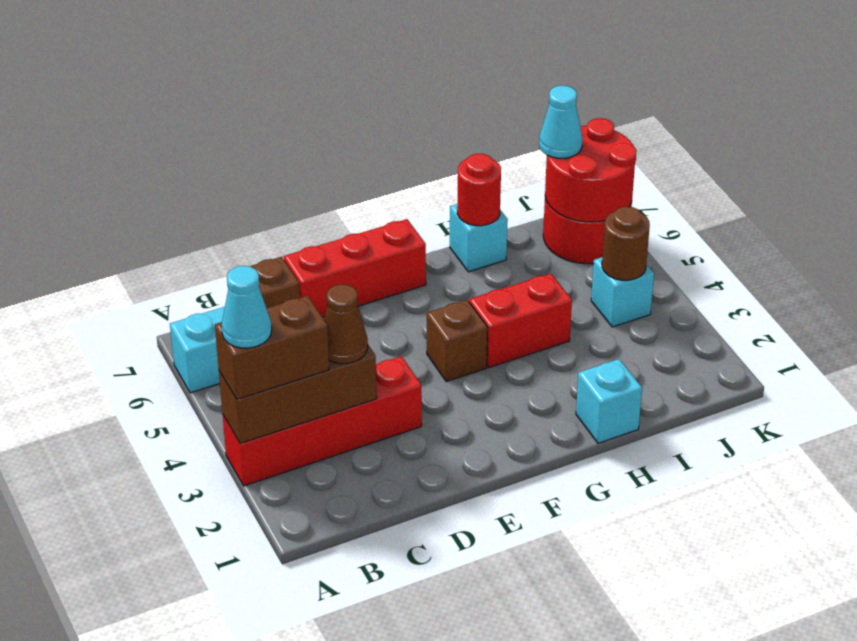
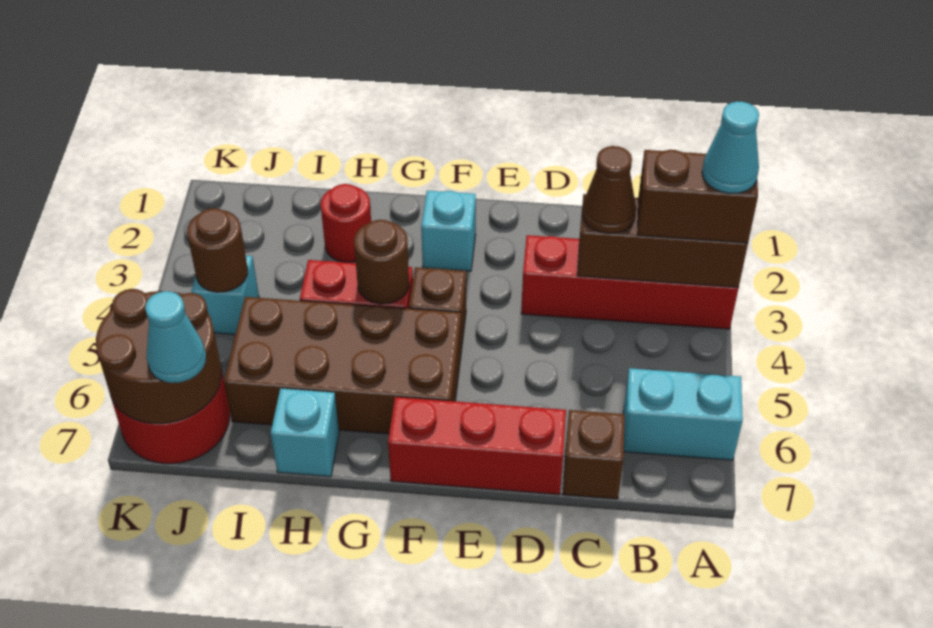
none -> brown 2x4 brick [224,297,461,434]
none -> brown 1x1 round brick [354,220,409,304]
cyan 1x1 brick [576,359,642,443] -> cyan 1x1 brick moved to [421,191,476,271]
red 1x1 round brick [457,154,501,226] -> red 1x1 round brick moved to [321,184,371,262]
red 2x2 round brick [545,118,636,222] -> brown 2x2 round brick [96,289,222,424]

